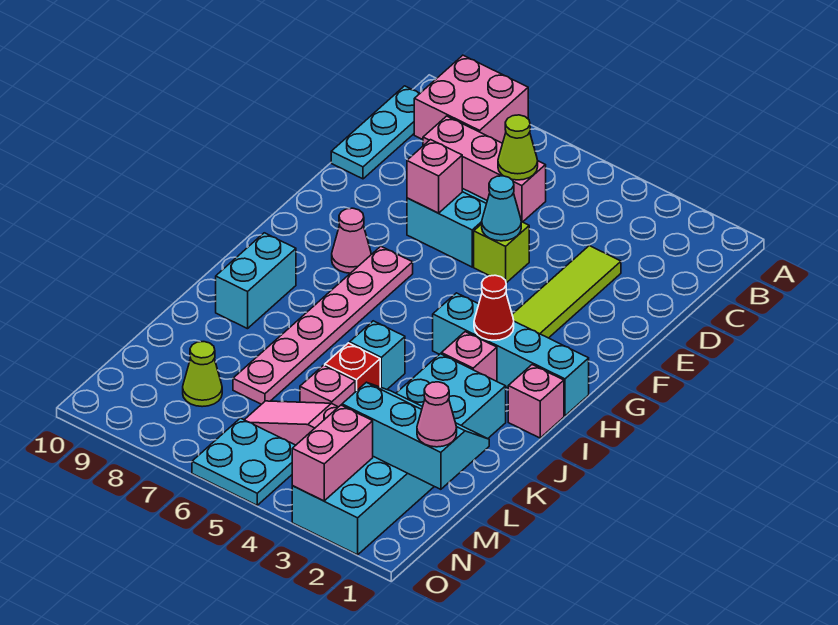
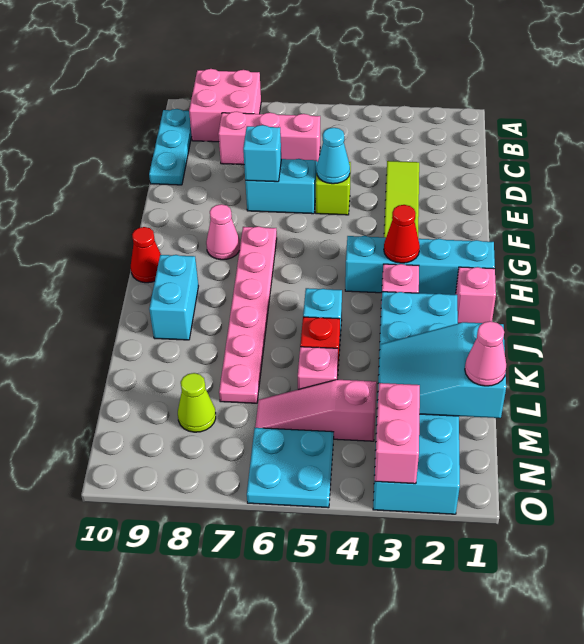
lime 1x1 cone [498,115,538,180] -> none
pink 1x1 brick [407,140,462,213] -> cyan 1x1 brick [243,125,281,182]
none -> red 1x1 cone [131,227,161,283]
cyan 2x3 slope [342,382,489,489] -> cyan 2x3 slope turned to [377,322,506,418]

